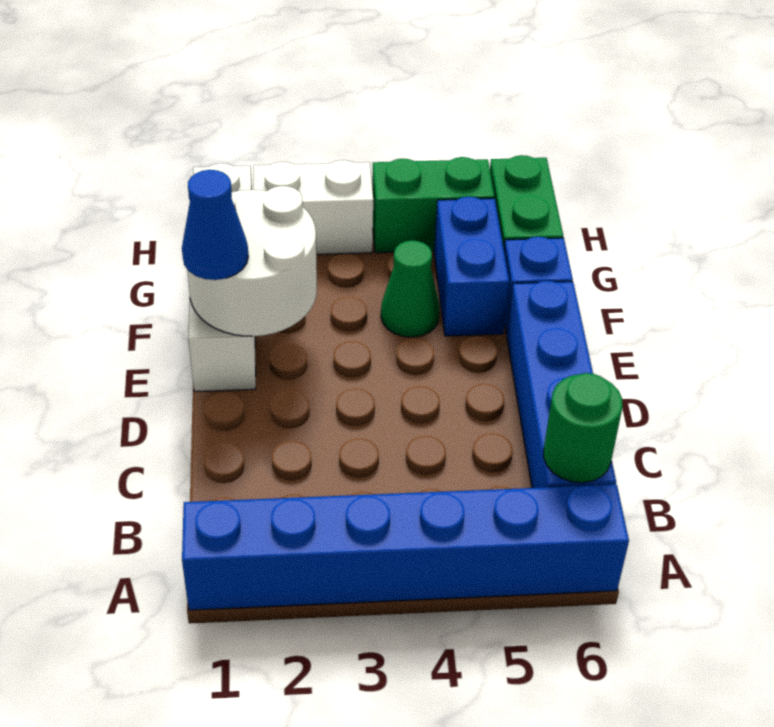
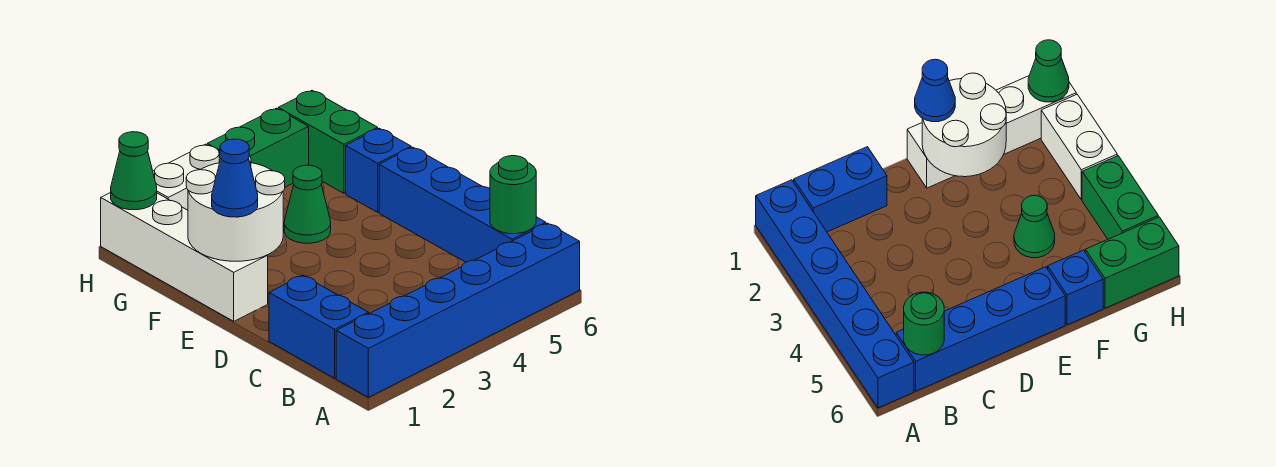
blue 1x2 brick [434,197,509,336] -> blue 1x2 brick moved to [269,275,369,378]
none -> green 1x1 cone [111,132,157,210]

